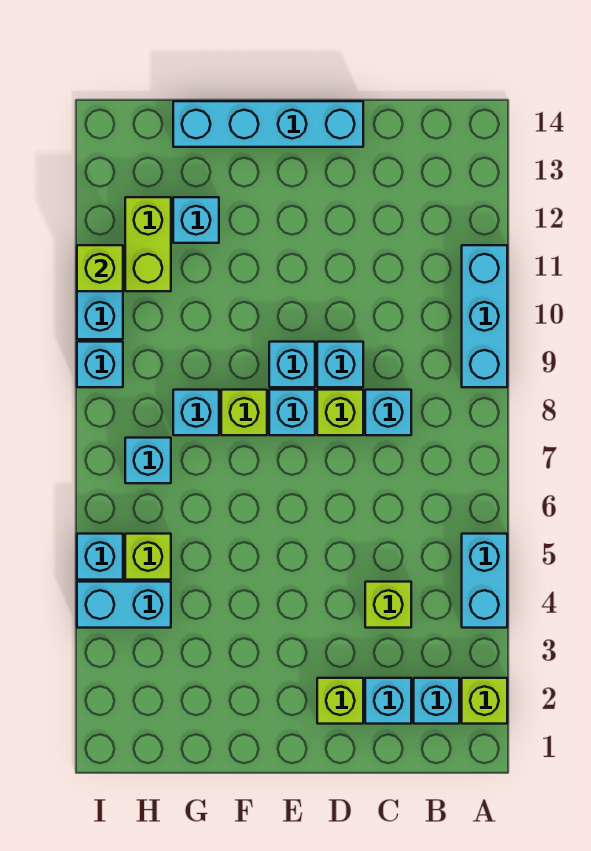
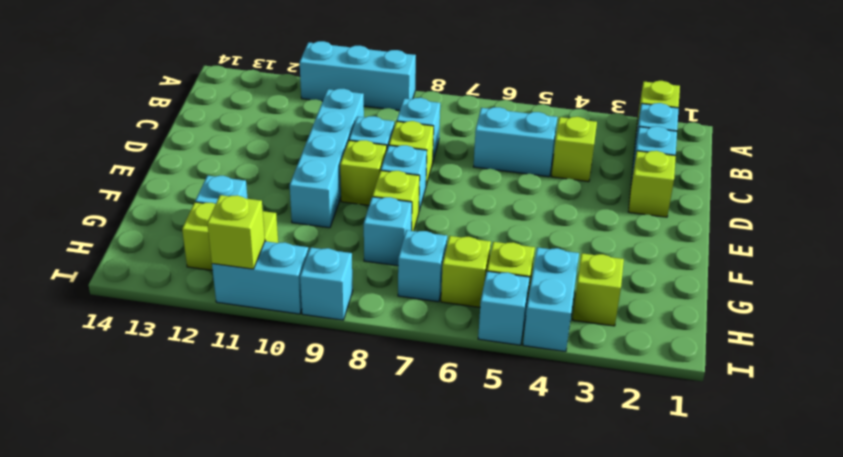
cyan 1x2 brick [462,534,507,628] -> cyan 1x2 brick moved to [474,107,557,177]
cyan 1x4 brick [173,101,363,147] -> cyan 1x4 brick moved to [290,89,364,228]
cyan 1x1 brick [269,342,315,387] -> lime 1x1 brick [340,140,387,205]
none -> lime 1x1 brick [573,253,624,326]
none -> lime 1x1 brick [441,236,491,307]

